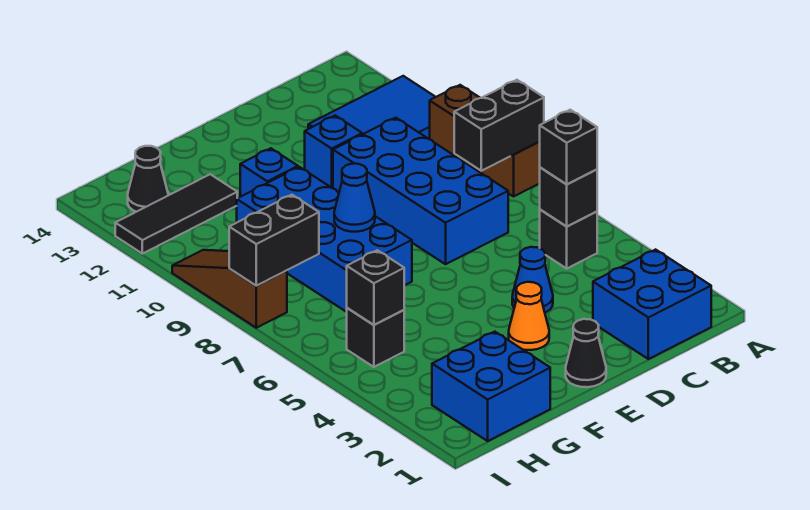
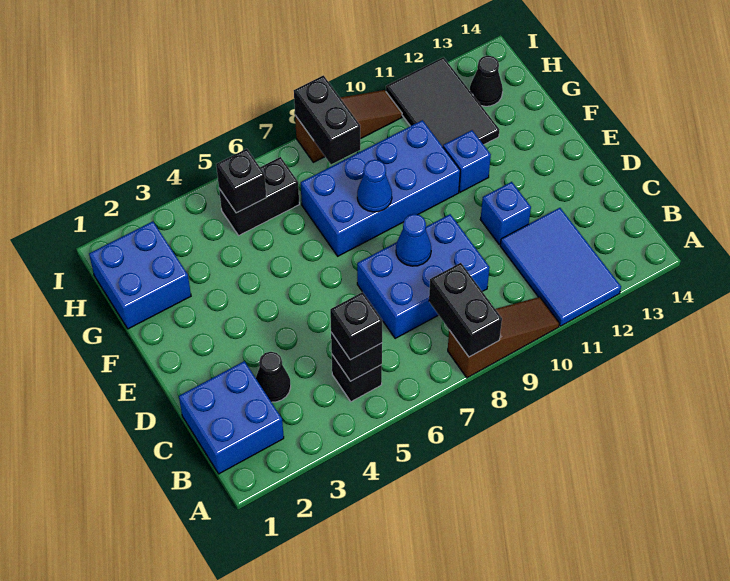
brown 1x3 brick [430,85,540,196] -> brown 1x3 slope [448,297,559,378]
blue 2x4 brick [333,118,508,264] -> blue 2x3 brick [357,214,490,338]
blue 1x1 cone [512,247,553,313] -> blue 1x1 cone moved to [396,214,431,266]
black 1x1 cone [566,319,606,387] -> black 1x1 cone moved to [256,352,291,402]
orange 1x1 cone [509,282,549,350] -> none
black 1x3 tile [115,174,237,254] -> black 2x3 tile [386,57,499,146]
black 1x1 brick [347,308,404,367] -> black 1x2 brick [219,157,299,235]

